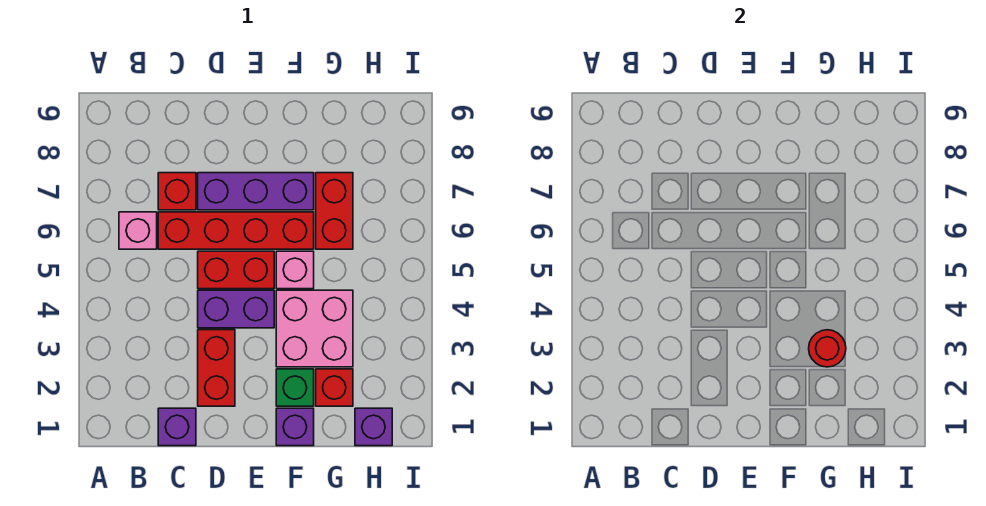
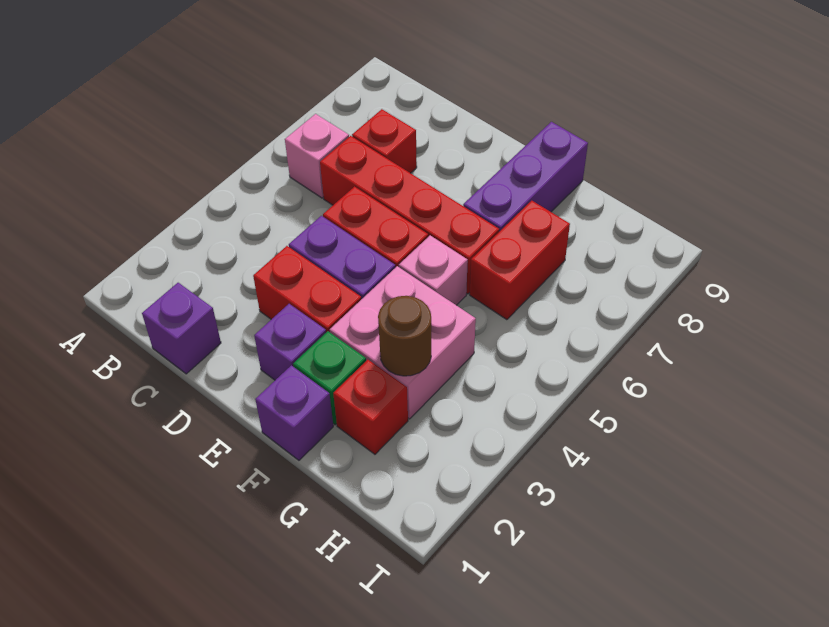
red 1x2 brick [198,330,235,406] -> red 1x2 brick turned to [253,246,361,332]
purple 1x3 brick [198,173,314,210] -> purple 1x3 brick turned to [463,122,588,232]
red 1x1 round brick [809,330,846,367] -> brown 1x1 round brick [378,296,431,376]
purple 1x1 brick [355,408,392,446] -> purple 1x1 brick moved to [254,304,326,380]

